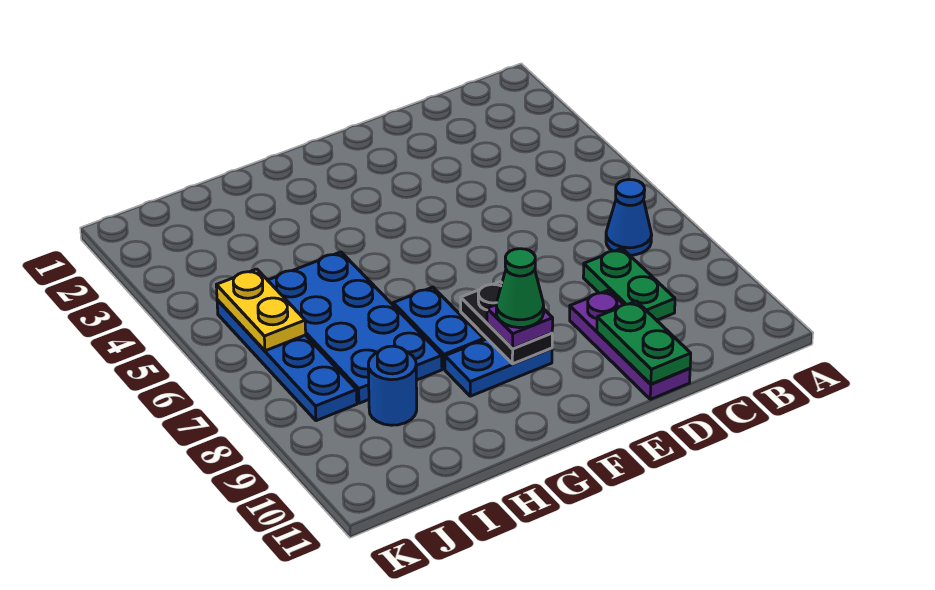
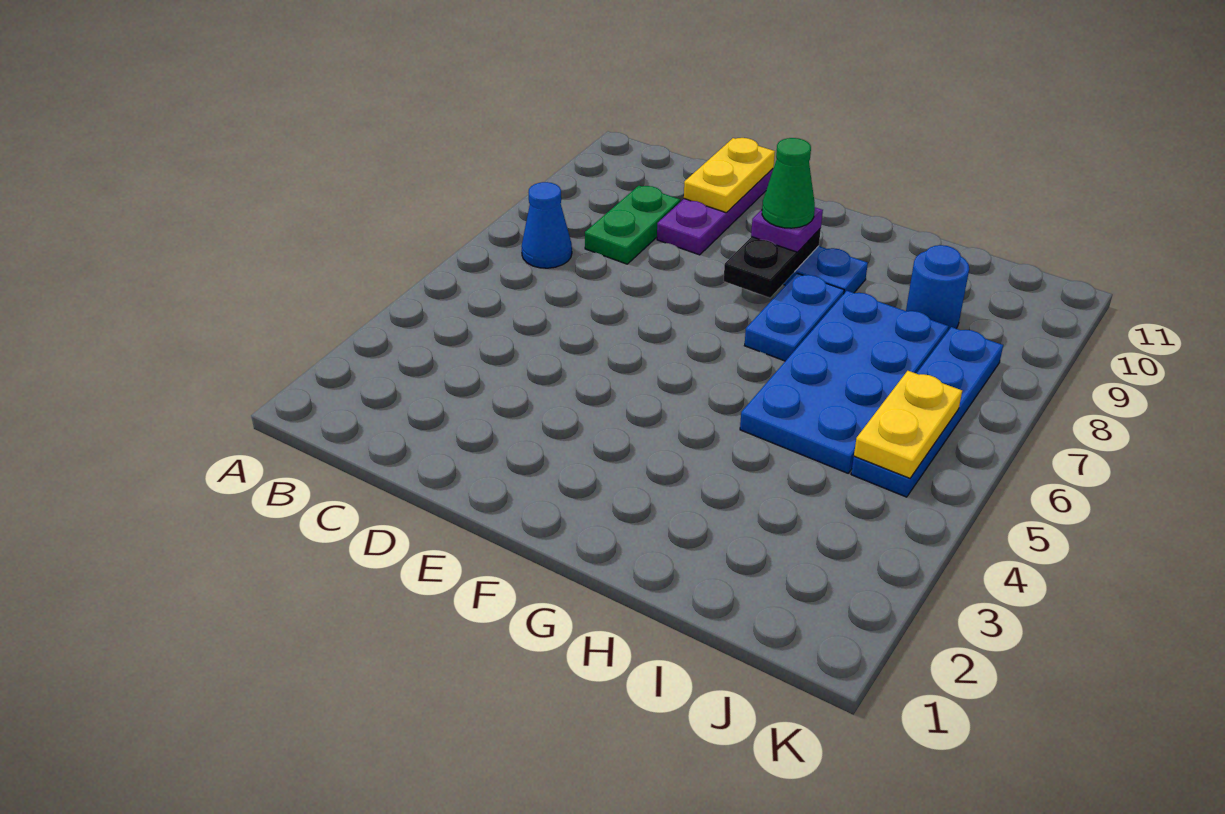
green 1x2 plate [597,301,691,384] -> yellow 1x2 plate [684,138,775,213]

